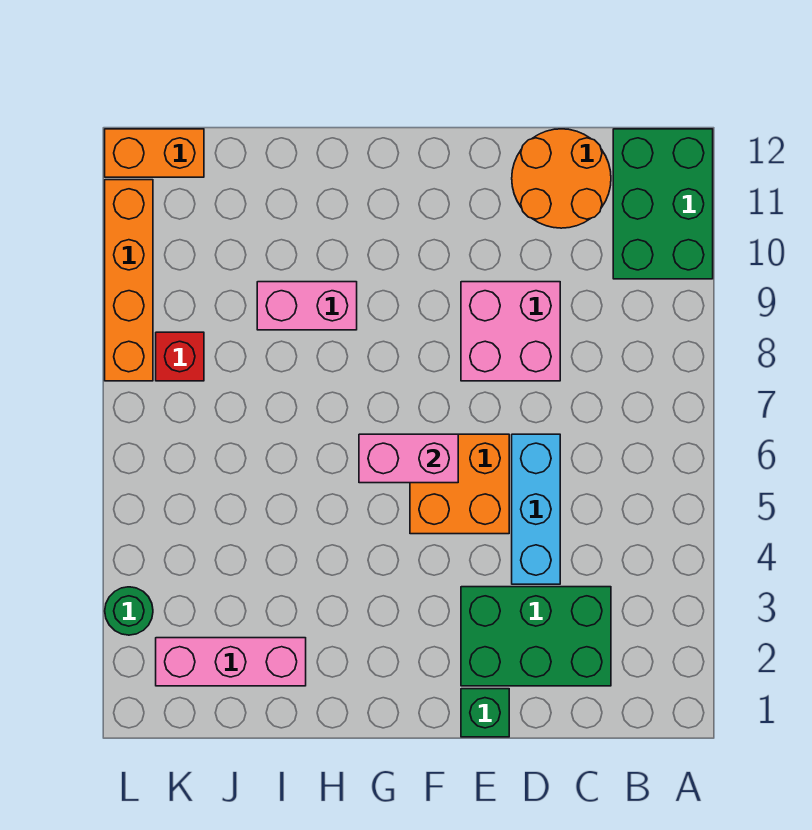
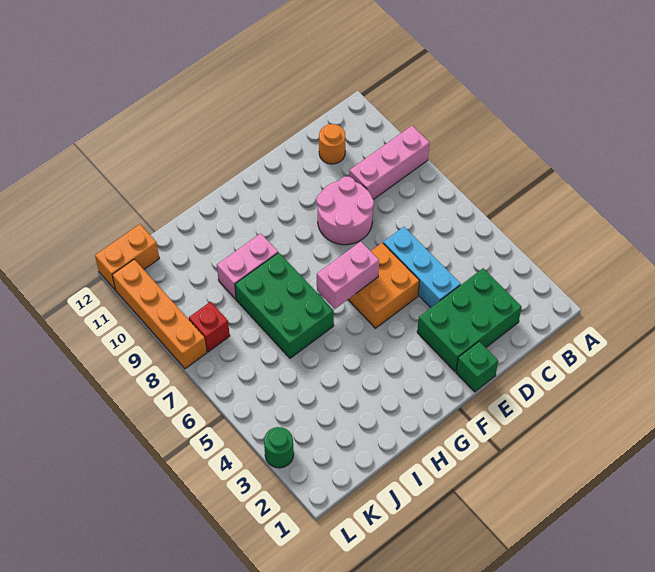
green 2x3 brick [613,129,713,279] -> green 2x3 brick moved to [235,253,334,358]
orange 2x2 round brick [512,129,611,228] -> orange 1x1 round brick [319,124,345,164]
pink 2x2 brick [461,282,560,381] -> pink 2x2 round brick [317,176,374,245]
pink 1x3 brick [156,638,306,686] -> pink 1x3 brick moved to [349,126,429,200]

